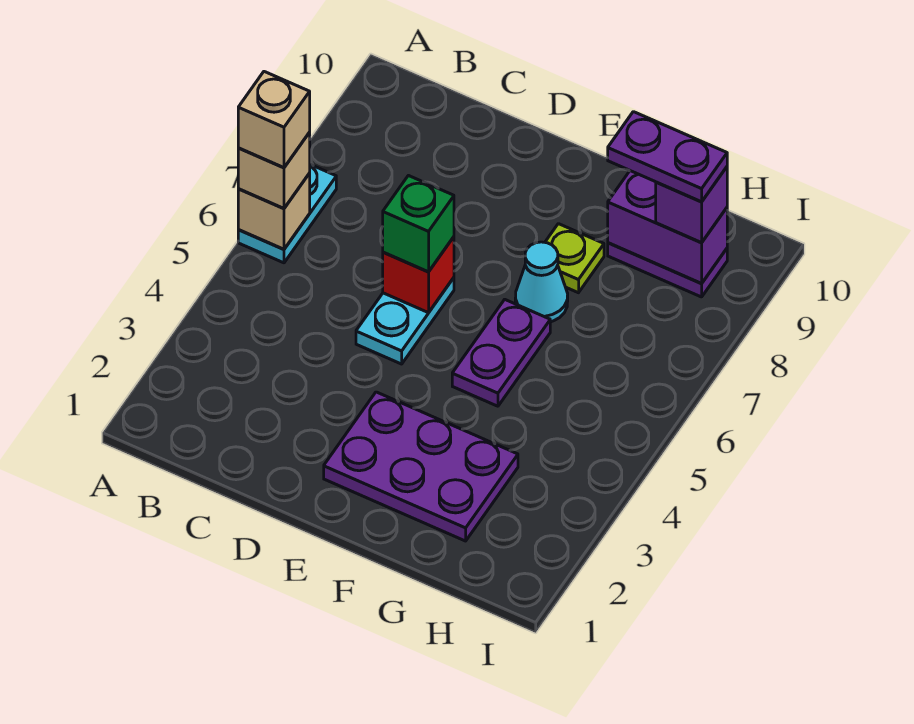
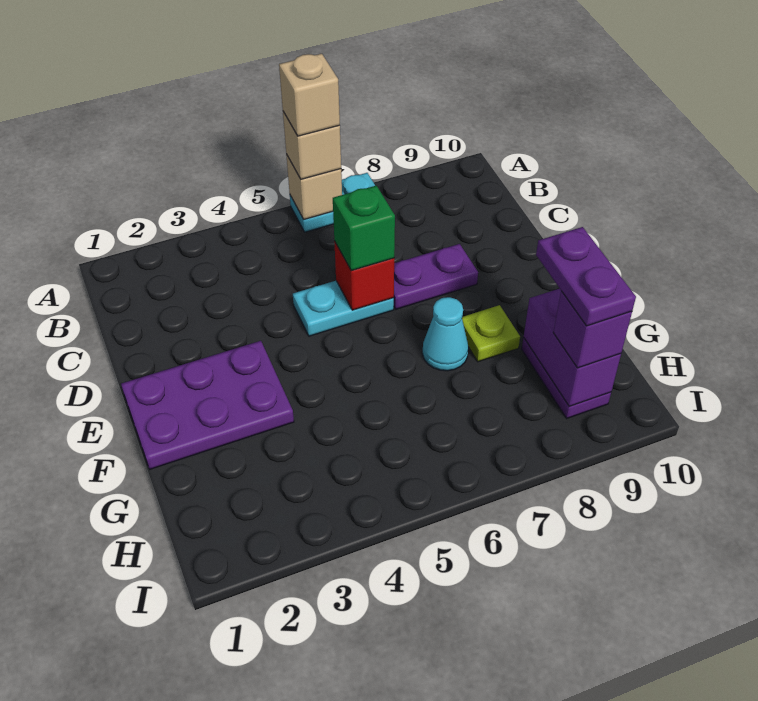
purple 2x3 plate [324,392,518,541] -> purple 2x3 plate turned to [121,341,294,469]
purple 1x2 plate [452,299,550,406] -> purple 1x2 plate moved to [394,244,478,309]

